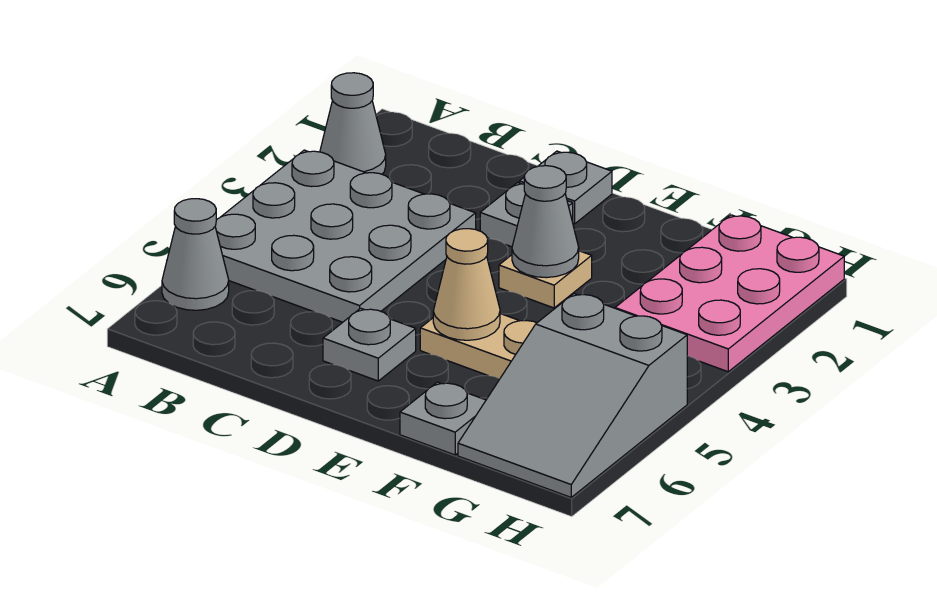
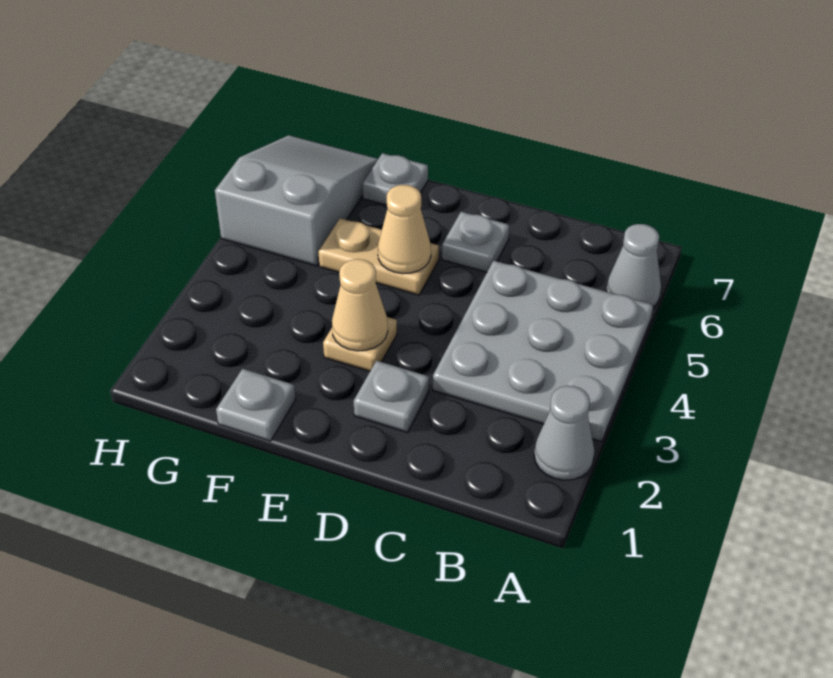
grey 1x1 plate [519,151,612,224] -> grey 1x1 plate moved to [216,369,296,441]
grey 1x1 cone [512,166,579,278] -> tan 1x1 cone [332,259,388,351]
pink 2x3 plate [615,215,844,372] -> none

